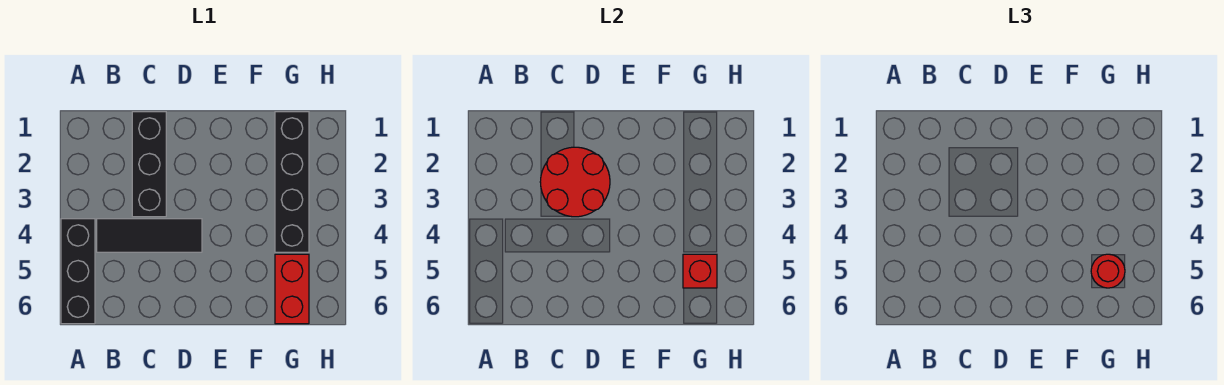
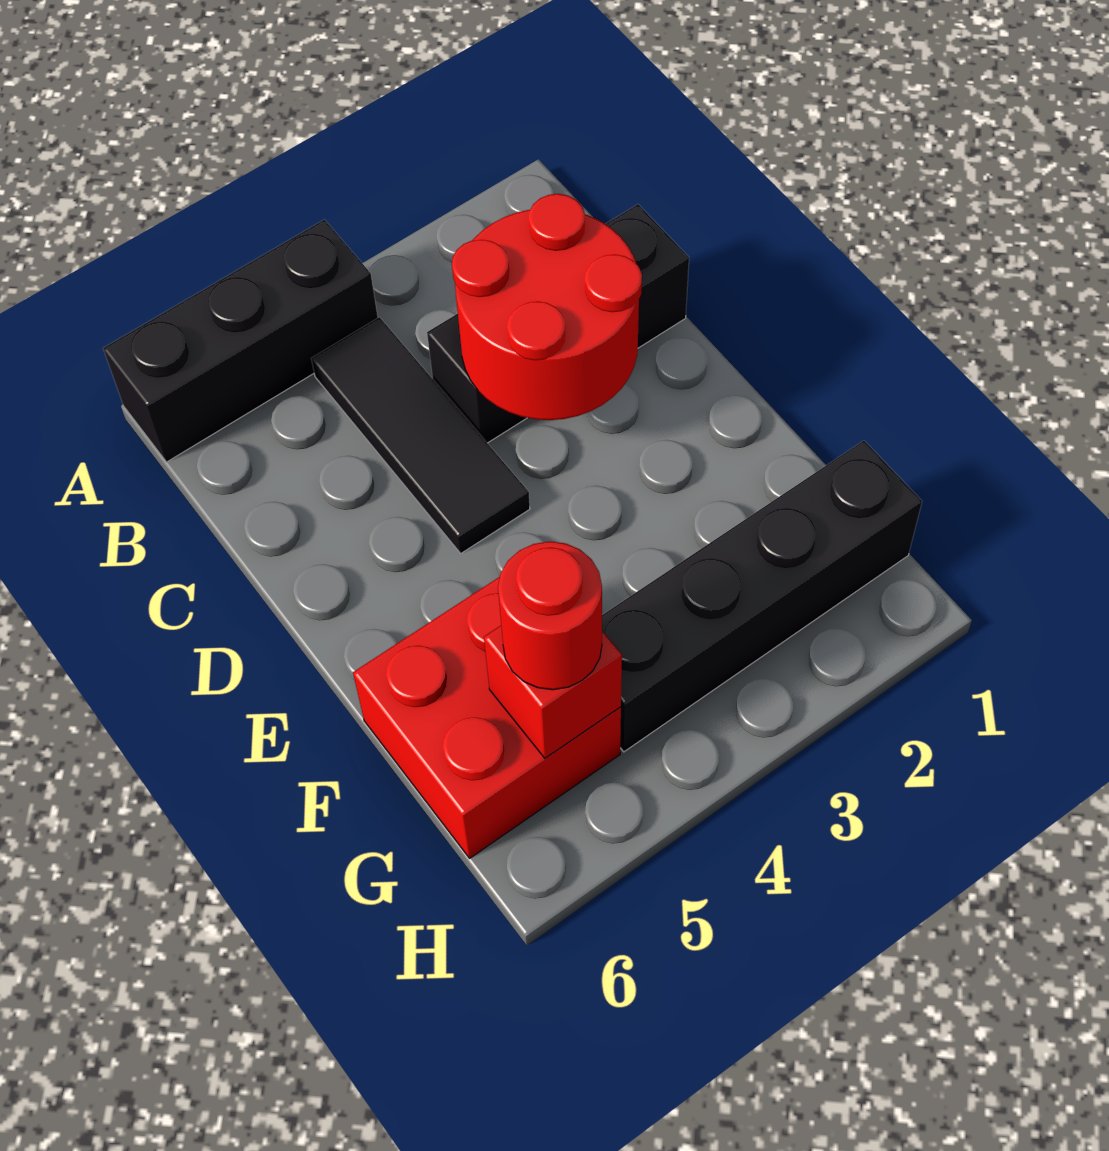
red 1x2 brick [275,254,309,324] -> red 2x2 brick [353,577,621,858]

